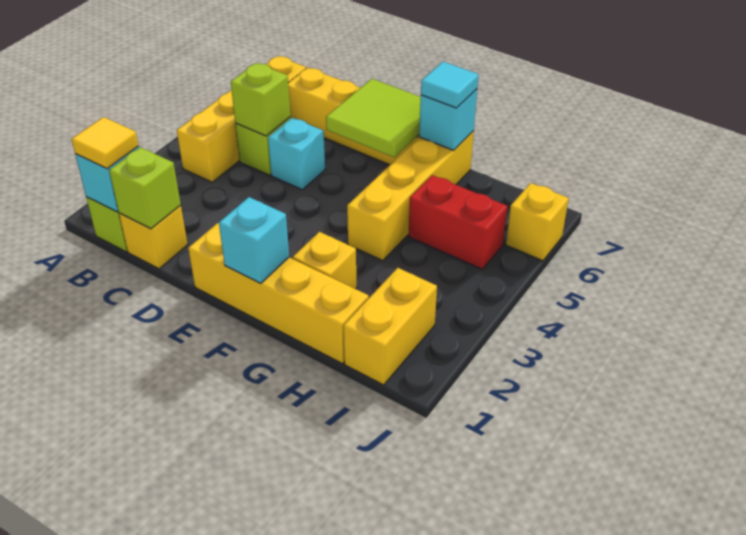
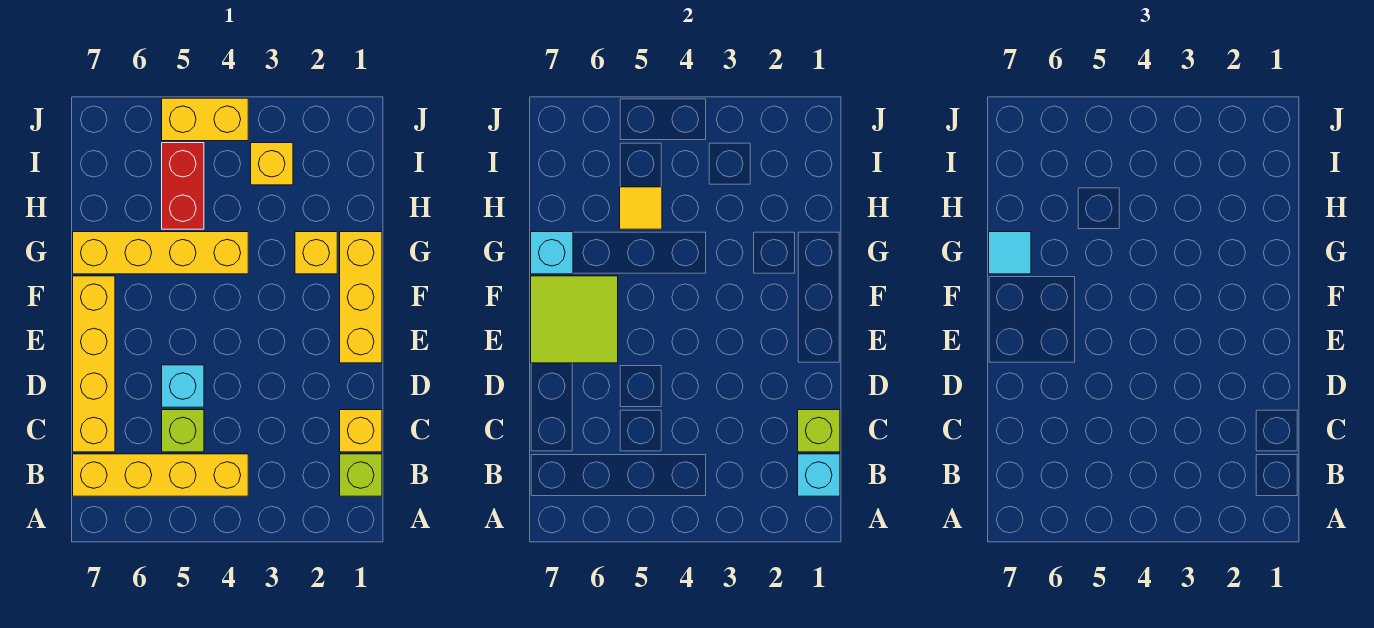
yellow 1x1 tile [72,117,139,169] -> yellow 1x1 tile moved to [620,187,662,229]
lime 1x1 brick [231,63,290,136] -> none
yellow 1x4 brick [188,223,369,364] -> yellow 1x3 brick [340,232,382,363]
cyan 1x1 brick [219,197,289,284] -> none
yellow 1x2 brick [344,268,437,385] -> yellow 1x2 brick moved to [162,98,248,141]
yellow 1x1 brick [506,183,569,261] -> yellow 1x1 brick moved to [251,143,293,185]

